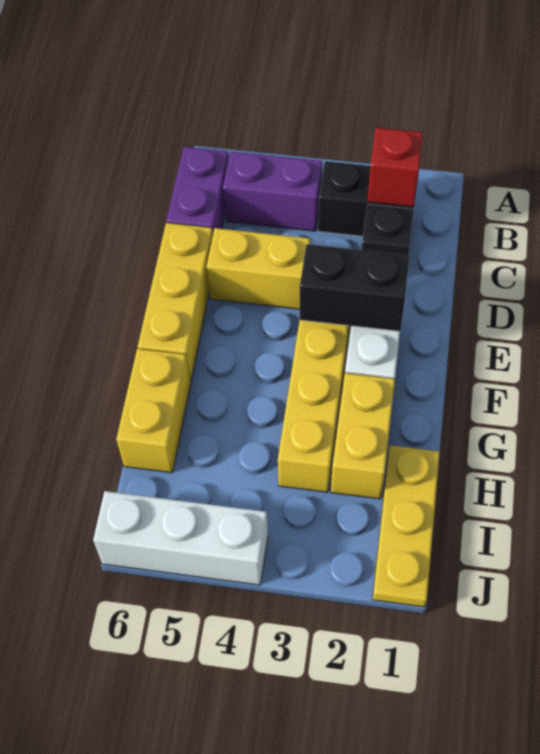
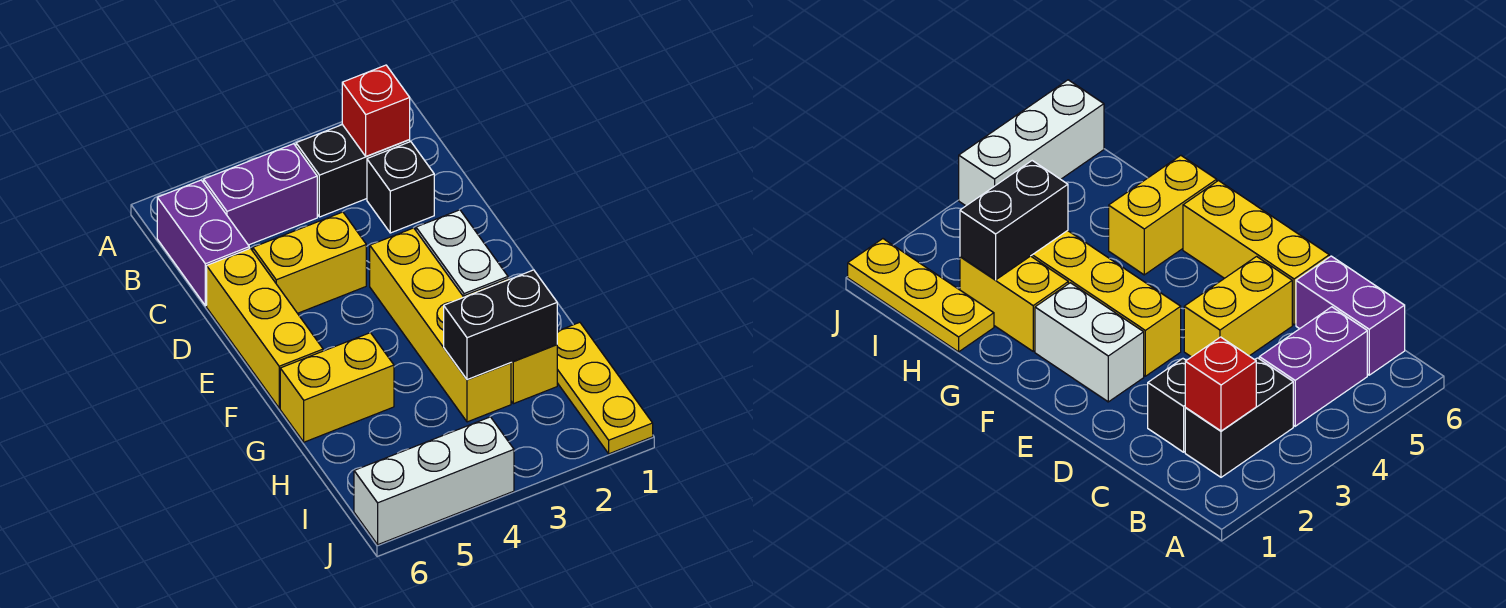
black 1x2 brick [300,244,410,331] -> black 1x2 brick moved to [444,270,557,380]
yellow 1x2 brick [116,349,191,473] -> yellow 1x2 brick turned to [280,333,394,442]

